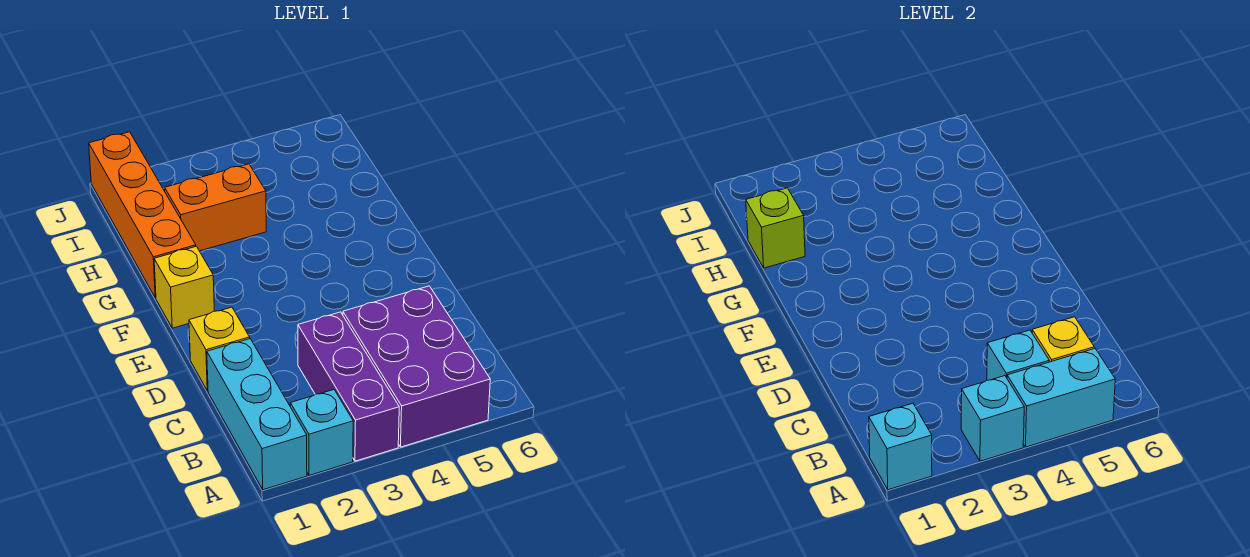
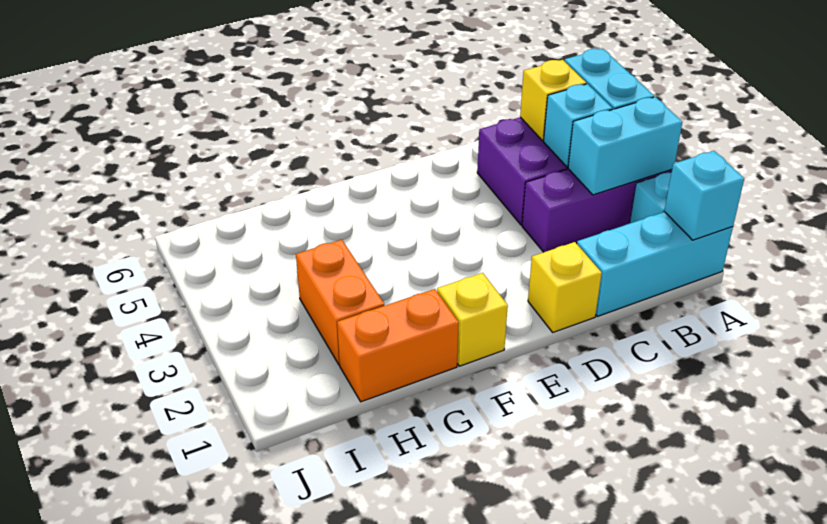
cyan 1x1 brick [961,376,1024,461] -> cyan 1x2 brick [568,97,682,195]
orange 1x4 brick [89,132,196,298] -> orange 1x2 brick [337,289,459,402]
lime 1x1 brick [746,188,805,268] -> none

